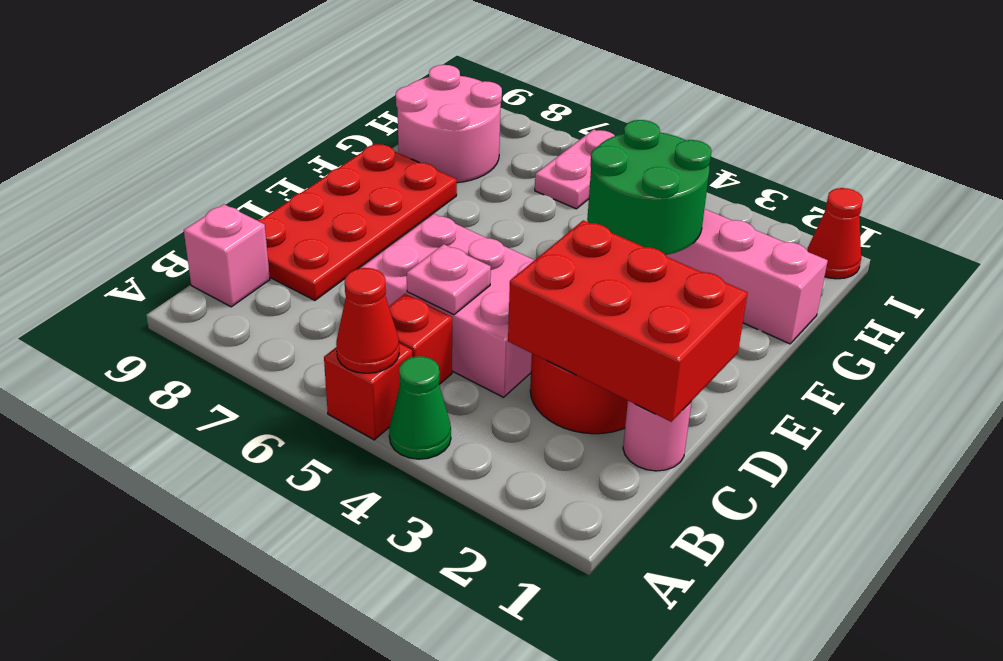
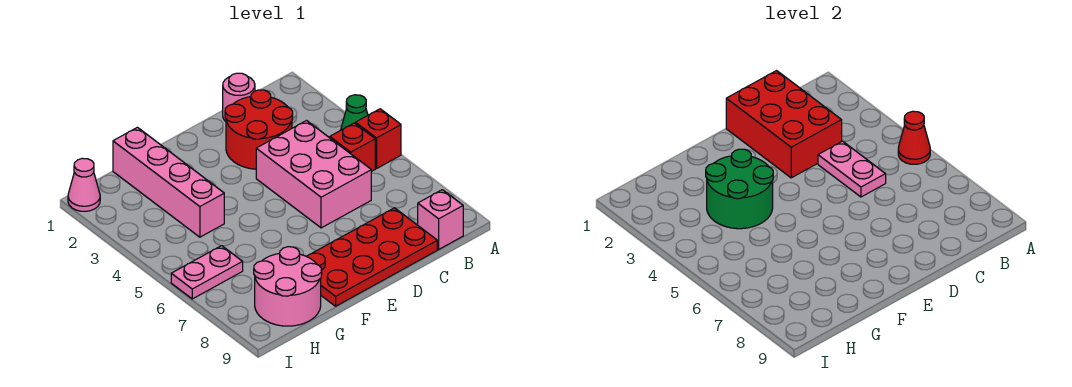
pink 1x1 plate [407,244,491,315] -> pink 1x2 plate [818,141,886,197]
red 1x1 cone [807,188,863,279] -> pink 1x1 cone [68,158,100,211]

